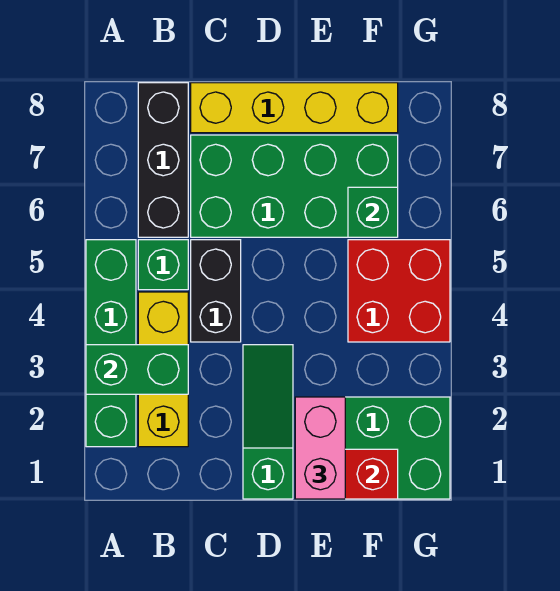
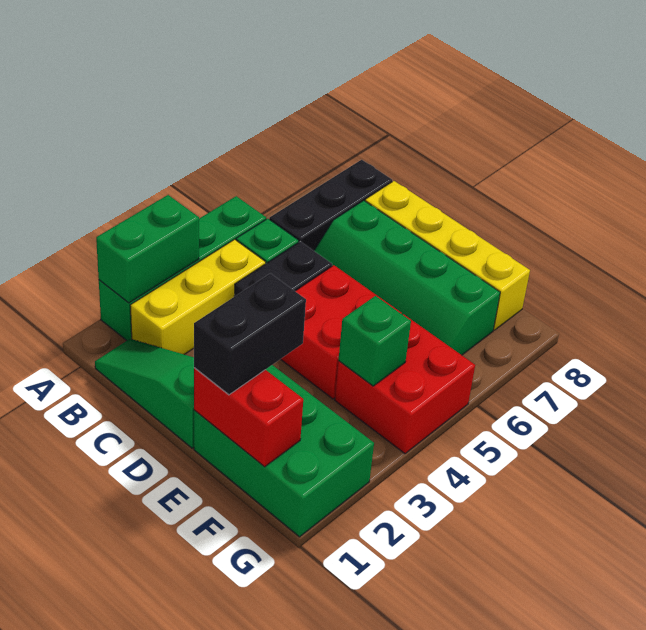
green 1x2 brick [86,345,188,394] -> green 1x2 brick turned to [96,195,199,303]
green 2x4 brick [191,135,398,237] -> green 2x4 slope [314,200,500,355]
green 1x3 slope [243,345,293,499] -> green 1x3 slope turned to [95,339,194,448]
none -> red 2x2 brick [281,265,402,399]
pink 1x2 brick [295,397,345,499] -> black 1x2 brick [194,273,306,395]
green 1x1 brick [348,187,398,237] -> green 1x1 brick moved to [338,296,411,386]

